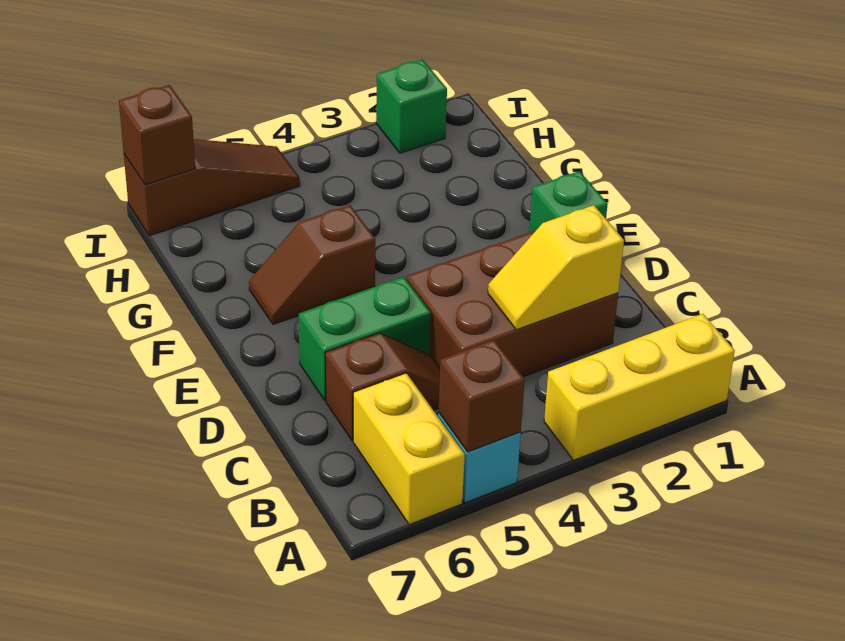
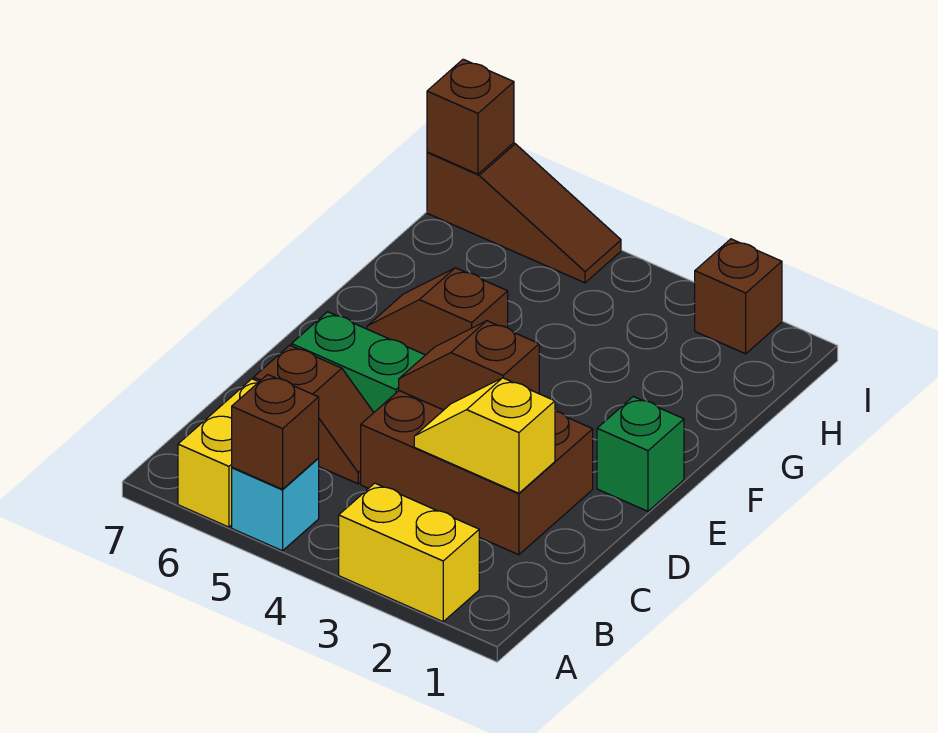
yellow 1x3 brick [544,314,735,460] -> yellow 1x2 brick [339,483,479,622]
none -> brown 1x2 slope [399,321,539,410]
green 1x1 brick [376,59,447,153] -> brown 1x1 brick [695,239,782,354]

